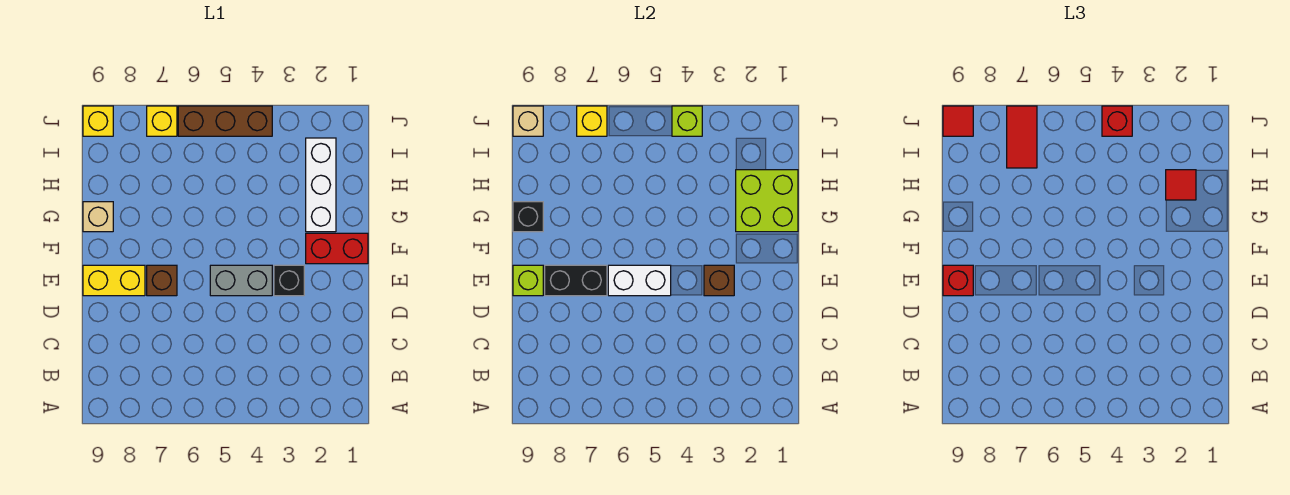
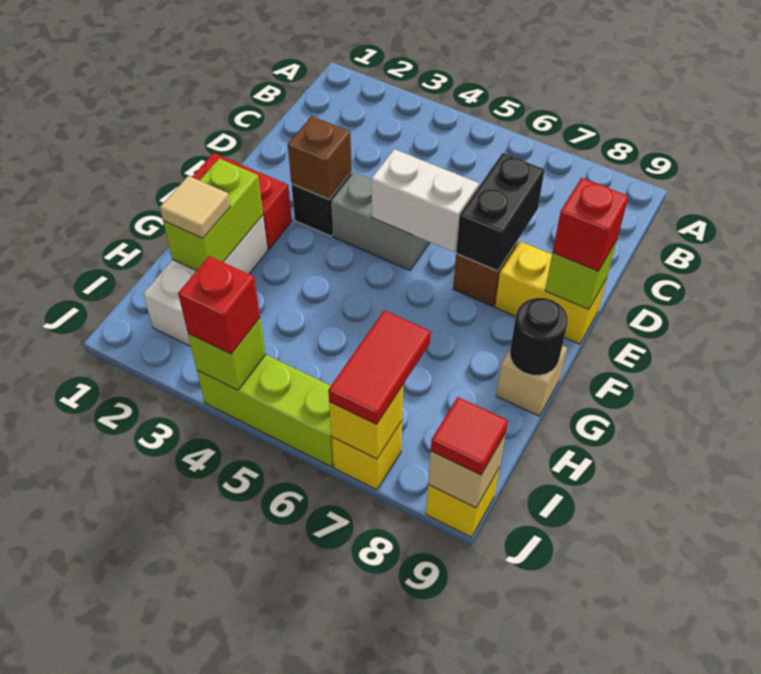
black 1x2 brick [545,265,607,296] -> black 1x2 brick turned to [456,153,545,271]
lime 2x2 brick [736,170,798,232] -> lime 1x2 brick [163,159,263,271]
black 1x1 brick [513,202,543,232] -> black 1x1 round brick [510,298,568,375]
red 1x1 tile [1166,170,1196,200] -> tan 1x1 tile [160,176,230,238]
brown 1x3 brick [178,106,272,136] -> lime 1x3 brick [197,355,334,467]

